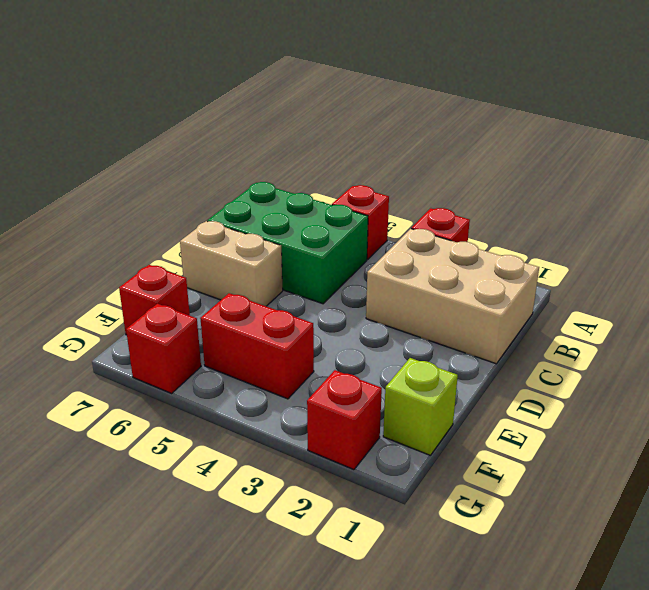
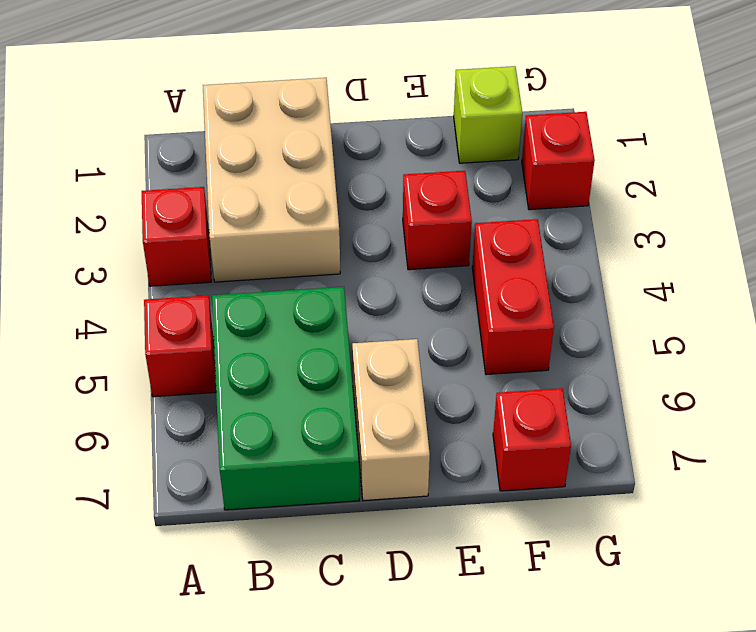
red 1x1 brick [126,304,201,393] -> red 1x1 brick moved to [403,171,472,270]

